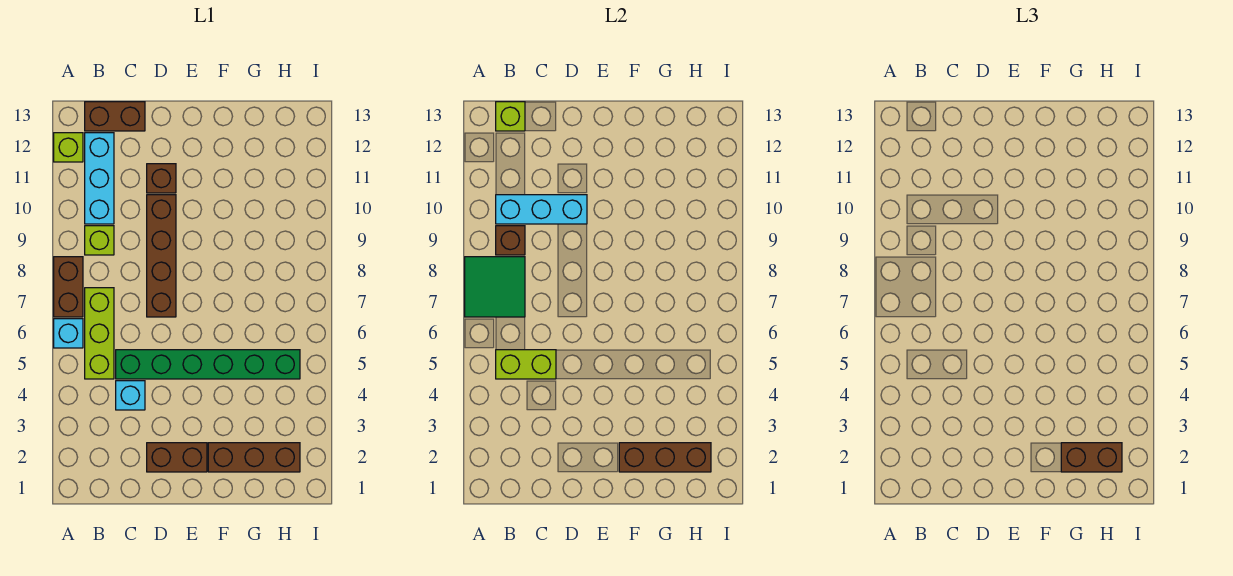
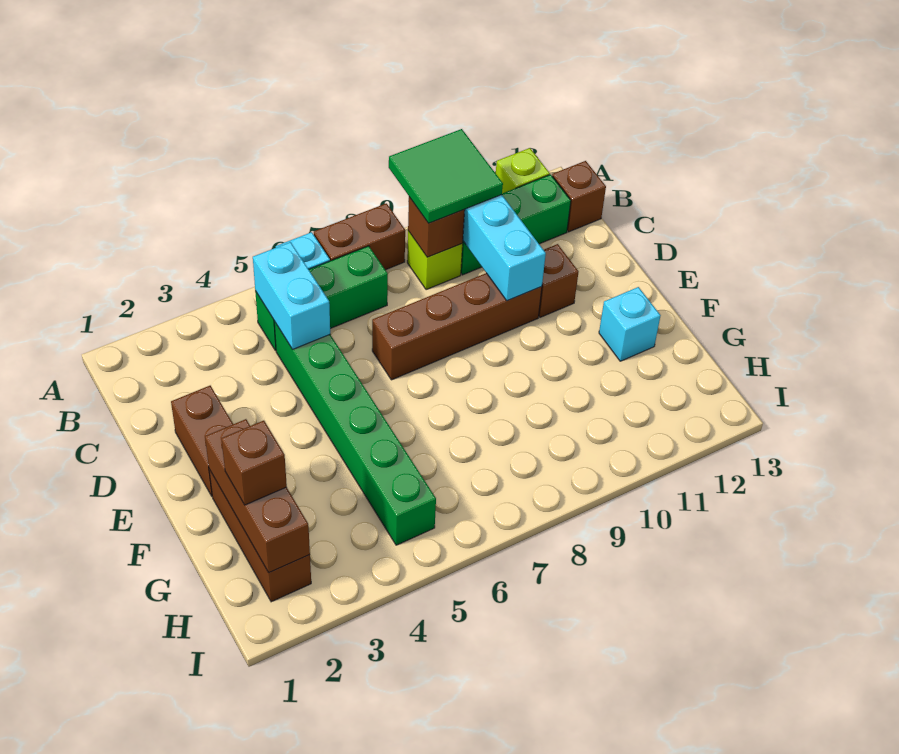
green 2x2 tile [465,257,525,317] -> green 2x2 tile moved to [389,129,503,223]
lime 1x3 brick [85,288,114,379] -> green 1x3 brick [255,246,388,351]
lime 1x2 brick [496,350,556,379] -> cyan 1x2 brick [253,242,330,349]
cyan 1x3 brick [85,133,114,224] -> green 1x3 brick [461,175,571,275]
brown 1x2 brick [85,102,145,131] -> brown 1x1 brick [552,161,606,232]
lime 1x1 brick [496,102,525,131] -> none
cyan 1x1 brick [116,381,145,410] -> cyan 1x1 brick moved to [599,287,661,361]
brown 1x2 brick [1061,443,1122,472] -> brown 1x1 brick [221,421,287,505]

